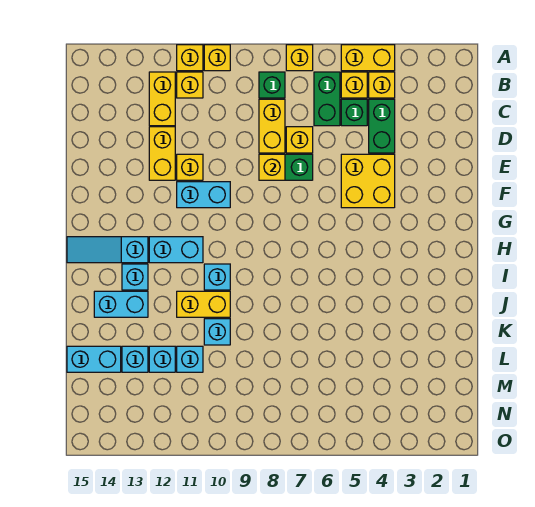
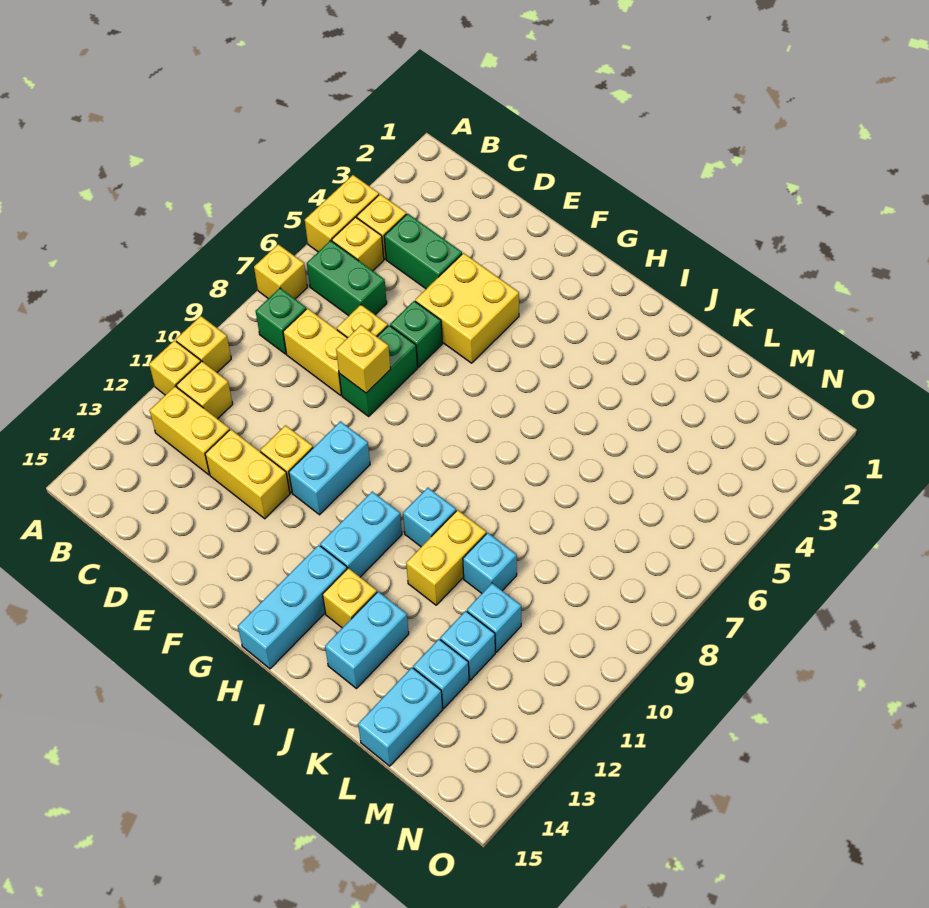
green 1x1 brick [341,99,367,126] -> green 1x1 brick moved to [390,301,442,367]
cyan 1x3 slope [67,237,148,263] -> cyan 1x3 brick [238,545,347,669]
cyan 1x1 brick [122,264,148,290] -> yellow 1x1 brick [322,568,377,628]

